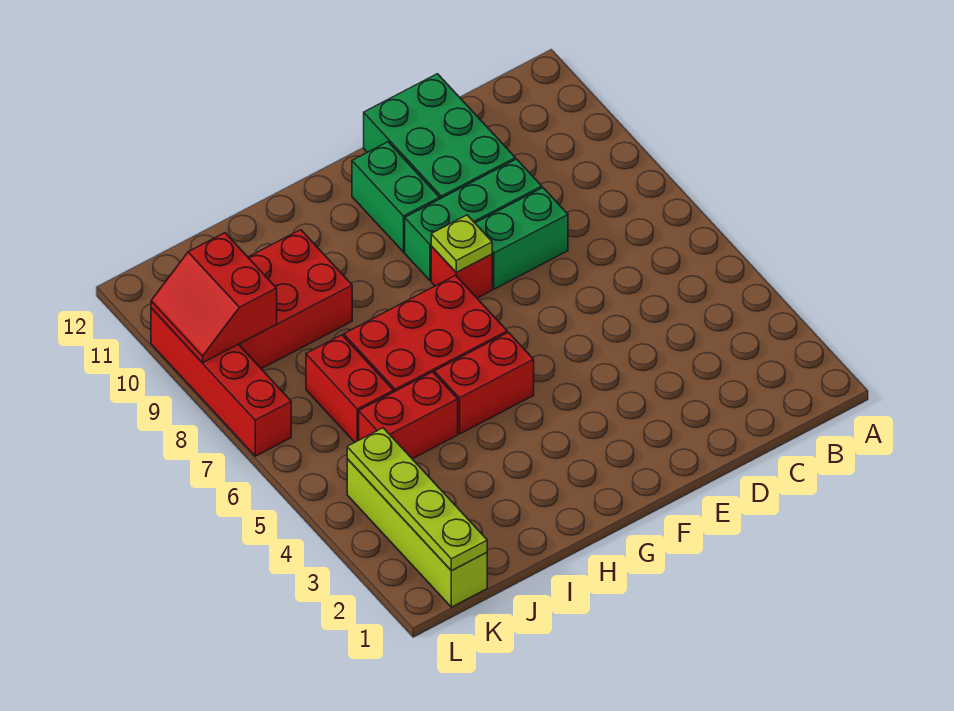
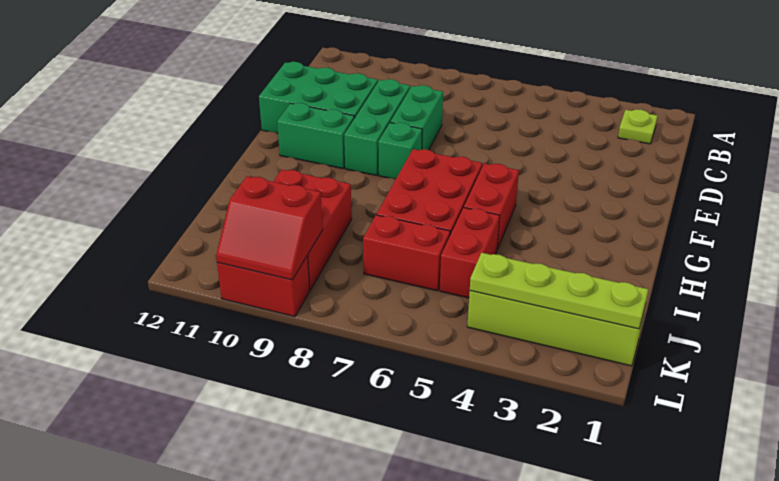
red 1x1 brick [431,246,492,298] -> green 1x1 brick [378,122,422,179]
lime 1x1 plate [431,215,492,272] -> lime 1x1 plate moved to [618,109,657,144]
red 1x4 brick [151,308,291,456] -> red 1x2 brick [217,256,310,317]

